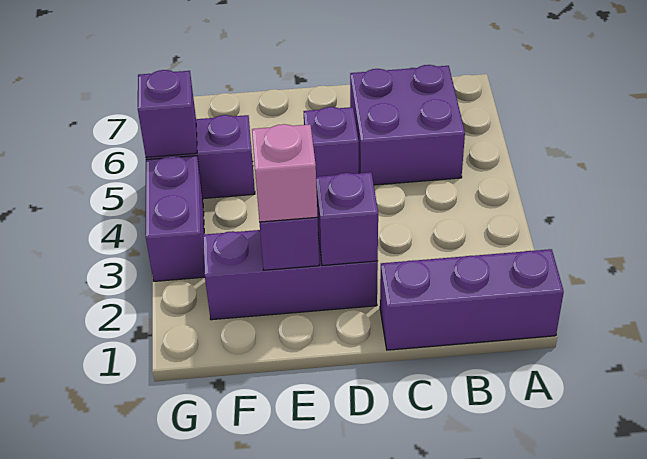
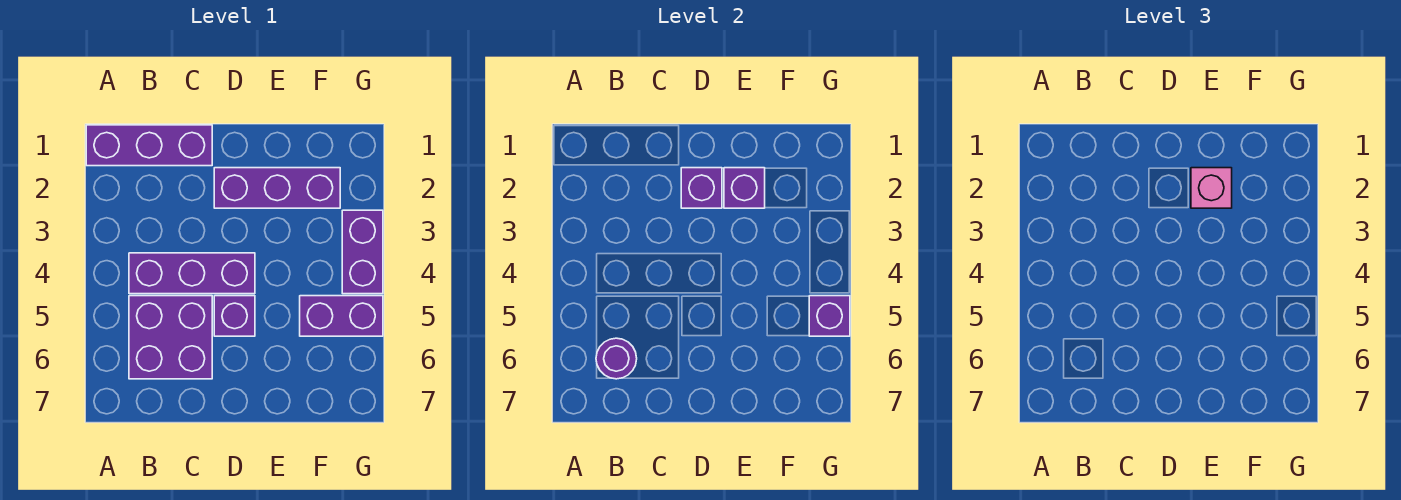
none -> purple 1x3 brick [129,253,255,294]
none -> purple 1x1 round brick [596,338,637,379]

